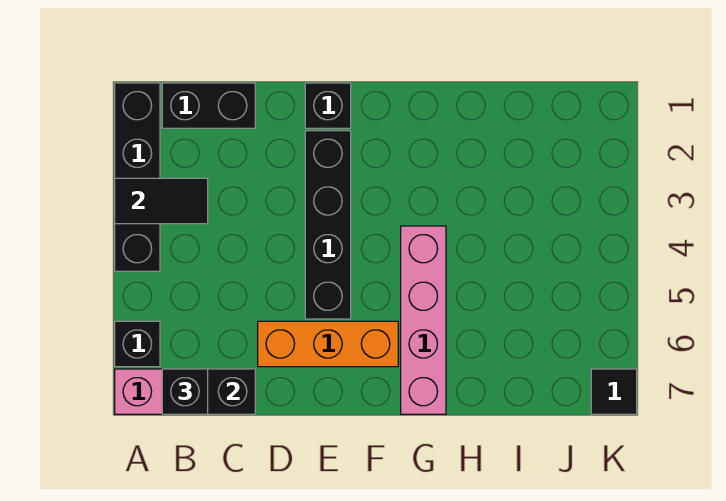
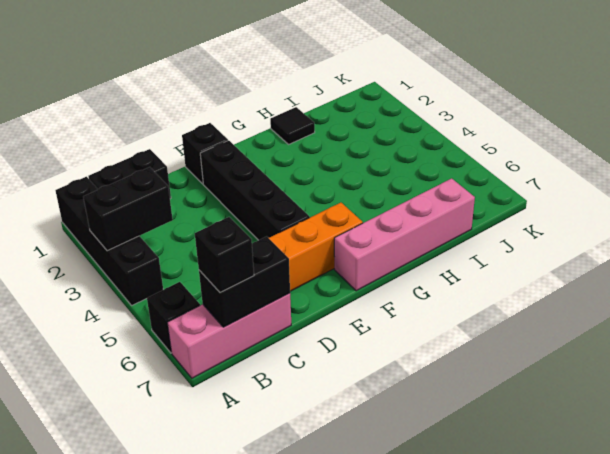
black 1x2 tile [115,178,208,224] -> black 1x2 brick [83,167,173,251]
pink 1x4 brick [401,226,446,414] -> pink 1x4 brick turned to [334,178,475,291]
black 1x1 tile [591,369,637,414] -> black 1x1 tile moved to [270,107,315,144]

